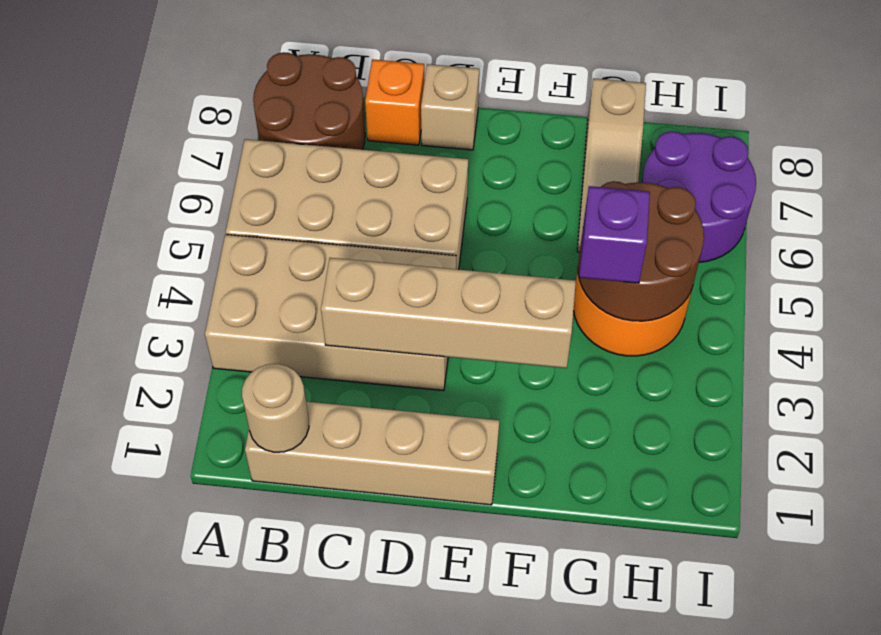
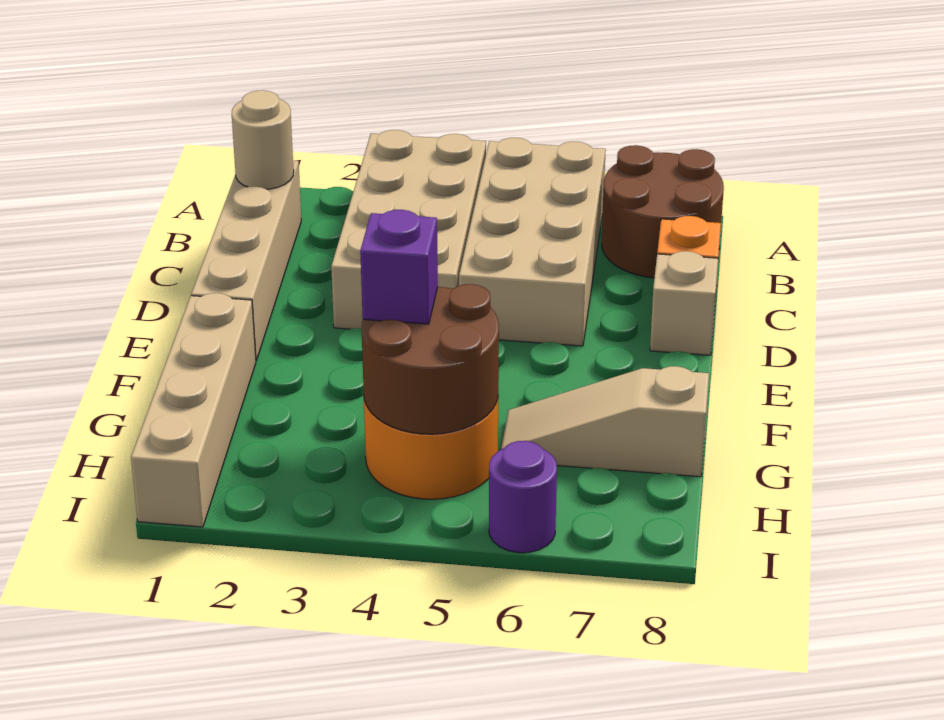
tan 1x4 brick [321,258,576,368] -> tan 1x4 brick moved to [131,293,256,527]
purple 2x2 round brick [642,131,756,262] -> purple 1x1 round brick [489,441,557,553]

